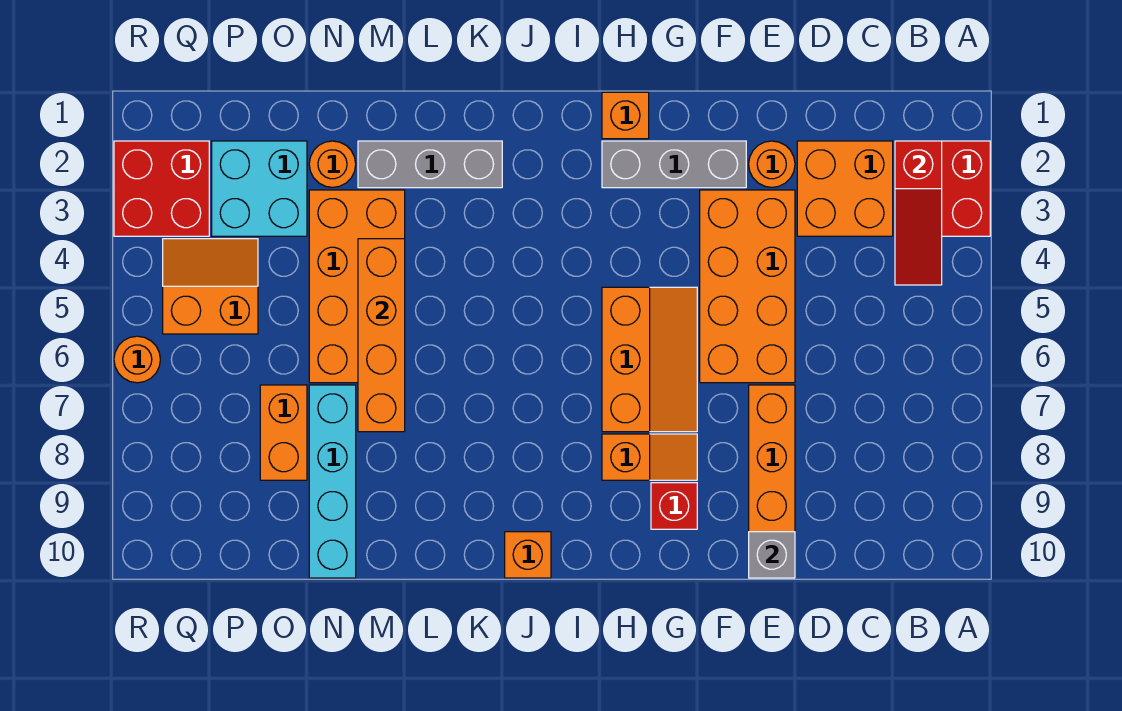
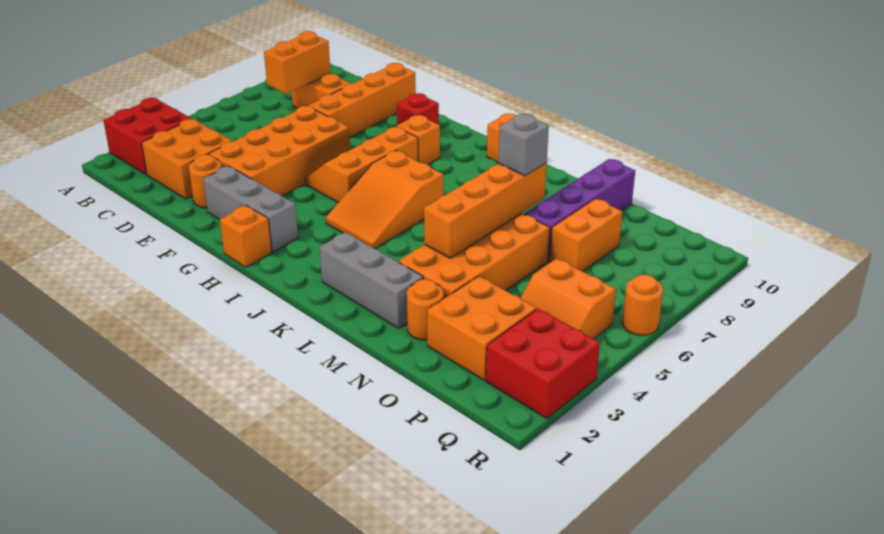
red 1x3 slope [895,141,942,285] -> none
none -> orange 1x2 brick [264,31,330,94]
none -> orange 1x2 brick [291,74,351,108]
grey 1x1 brick [749,532,795,578] -> grey 1x1 brick moved to [498,114,549,176]
none -> orange 2x3 slope [326,151,443,249]
cyan 1x4 brick [309,385,356,578] -> purple 1x4 brick [524,159,635,261]
cyan 2x2 brick [212,141,307,236] -> orange 2x2 brick [427,276,536,380]

